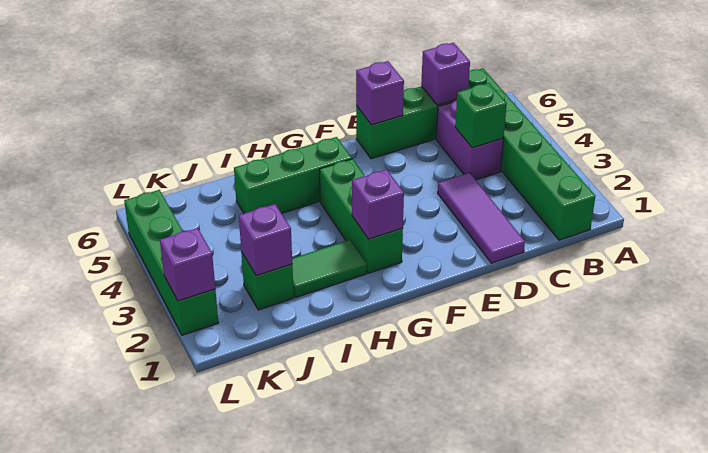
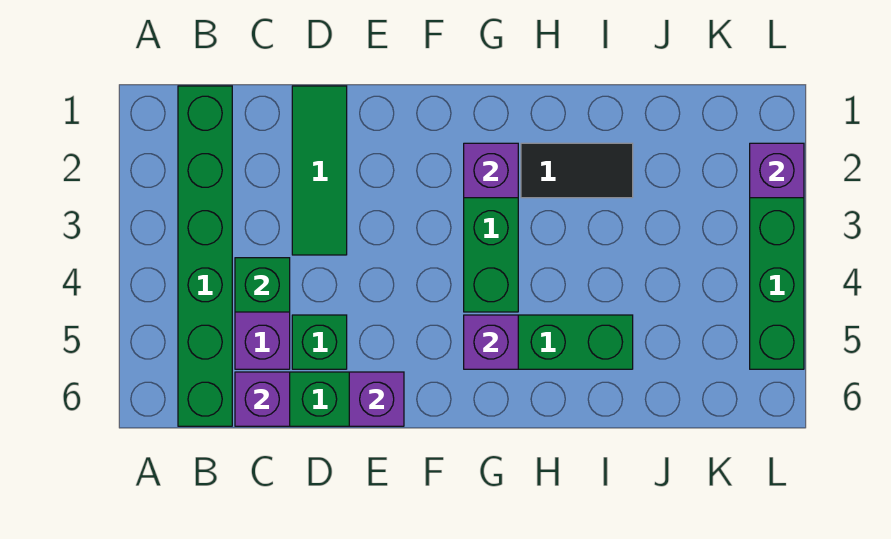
purple 1x3 tile [438,173,525,263] -> green 1x3 tile [292,86,347,255]
green 1x2 tile [292,240,366,297] -> black 1x2 tile [521,143,633,198]
green 1x1 brick [241,252,294,310] -> green 1x1 brick moved to [292,315,347,369]
purple 1x1 brick [239,204,292,276] -> purple 1x1 brick moved to [464,315,518,369]

